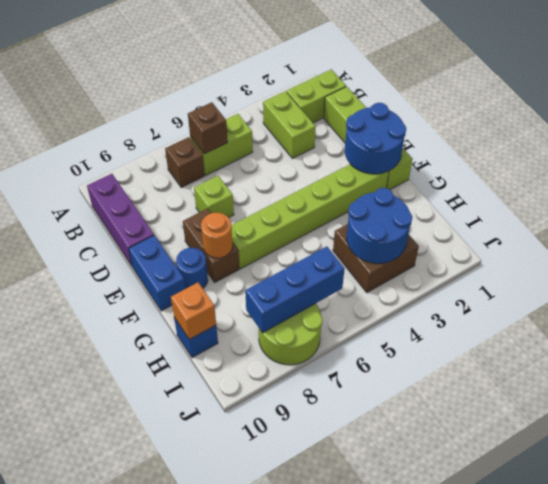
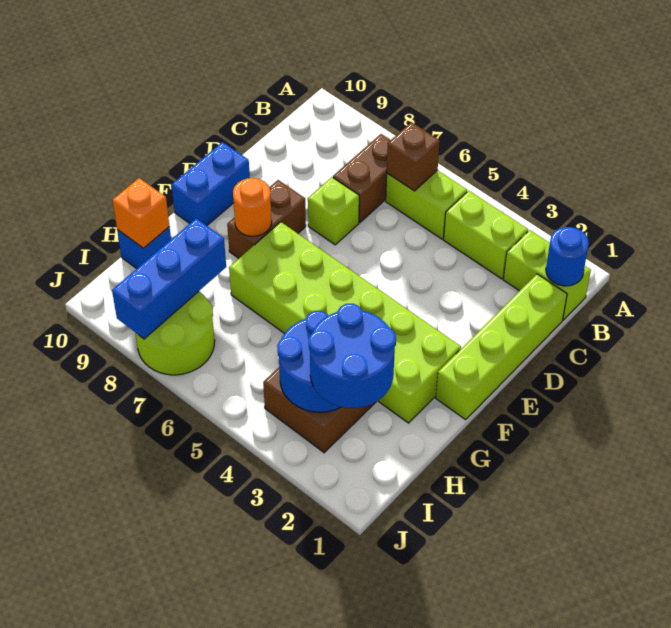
lime 1x2 brick [263,91,316,158] -> lime 1x2 brick turned to [444,191,528,279]
brown 1x1 brick [165,137,205,187] -> brown 1x2 brick [333,134,390,222]
purple 1x3 brick [87,174,154,267] -> none
blue 2x2 round brick [345,103,406,174] -> blue 2x2 round brick moved to [309,304,396,408]
lime 1x6 brick [231,164,389,269] -> lime 2x6 brick [229,222,461,423]
blue 1x1 round brick [176,248,208,288] -> blue 1x1 round brick moved to [546,227,589,286]
blue 1x3 brick [245,246,345,333] -> blue 1x3 brick turned to [112,219,226,339]

